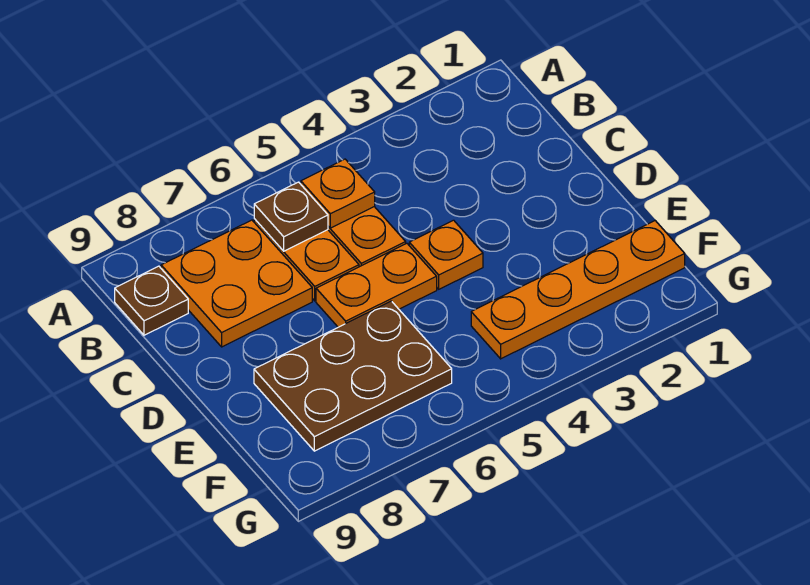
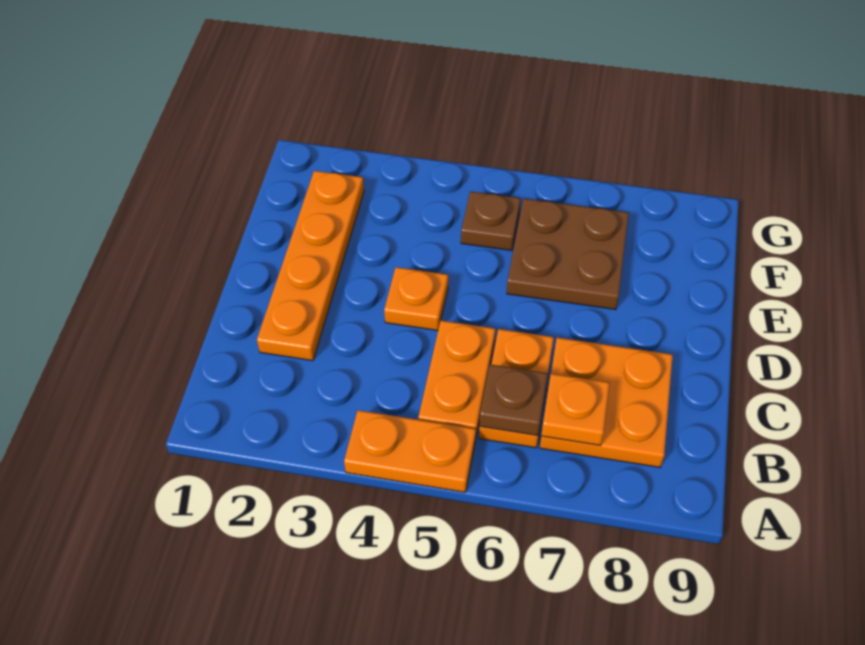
orange 1x1 plate [301,159,375,228] -> orange 1x1 plate moved to [541,374,610,445]
brown 1x1 plate [115,266,188,335] -> brown 1x1 plate moved to [461,191,521,251]
orange 1x2 plate [316,244,437,327] -> orange 1x2 plate moved to [344,410,476,492]
brown 2x3 plate [254,301,452,451] -> brown 2x2 plate [507,199,629,310]
orange 1x4 plate [471,221,685,359] -> orange 1x4 plate turned to [257,171,364,361]

